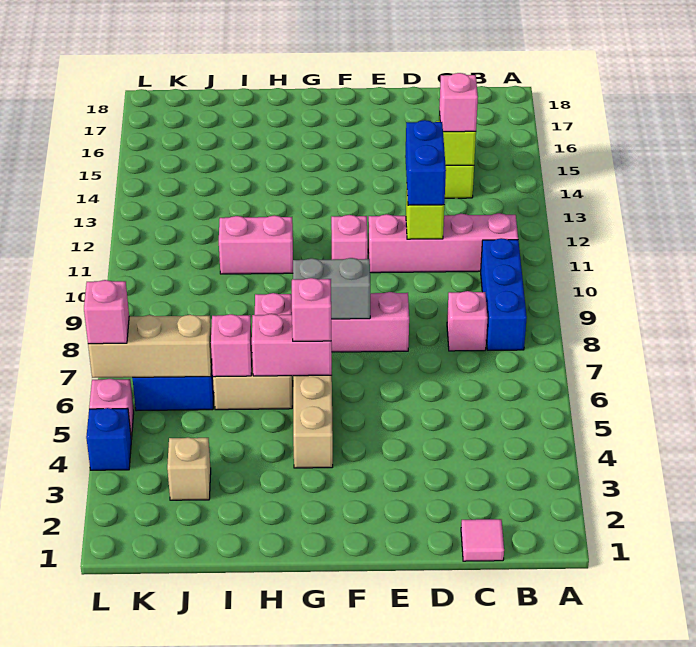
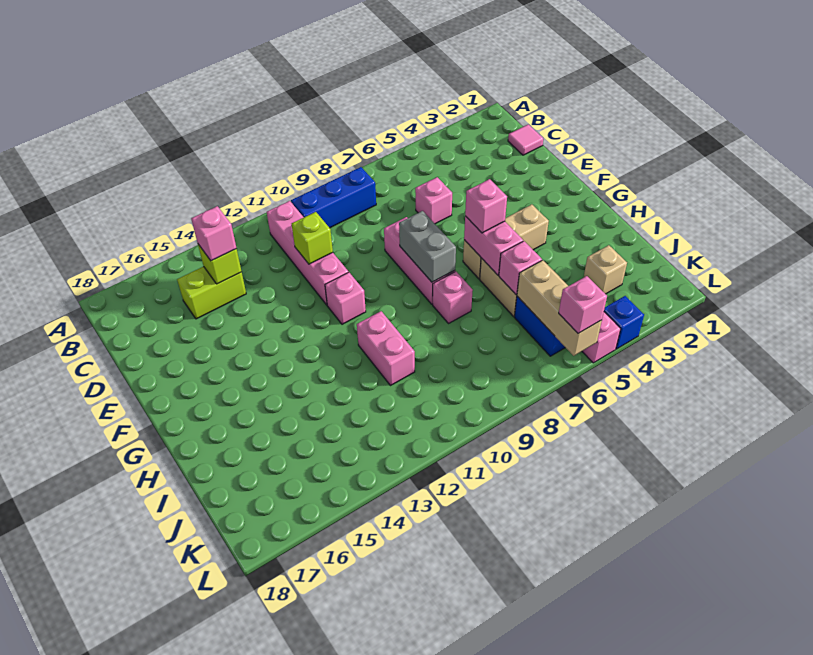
pink 1x1 brick [447,291,488,351] -> pink 1x1 brick moved to [415,177,452,224]
blue 1x2 brick [405,120,446,205] -> none

